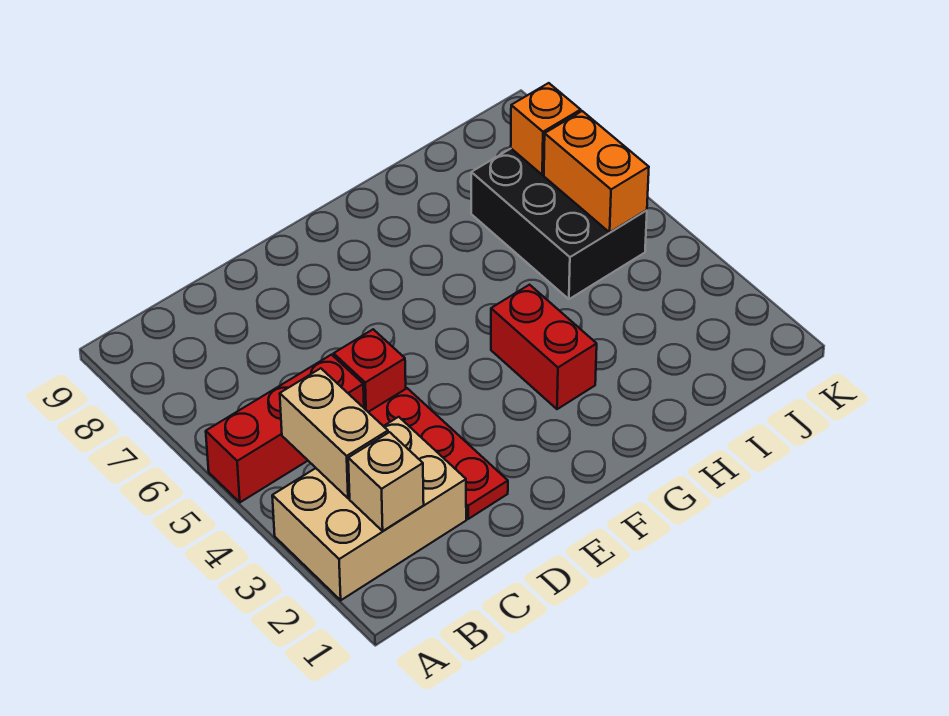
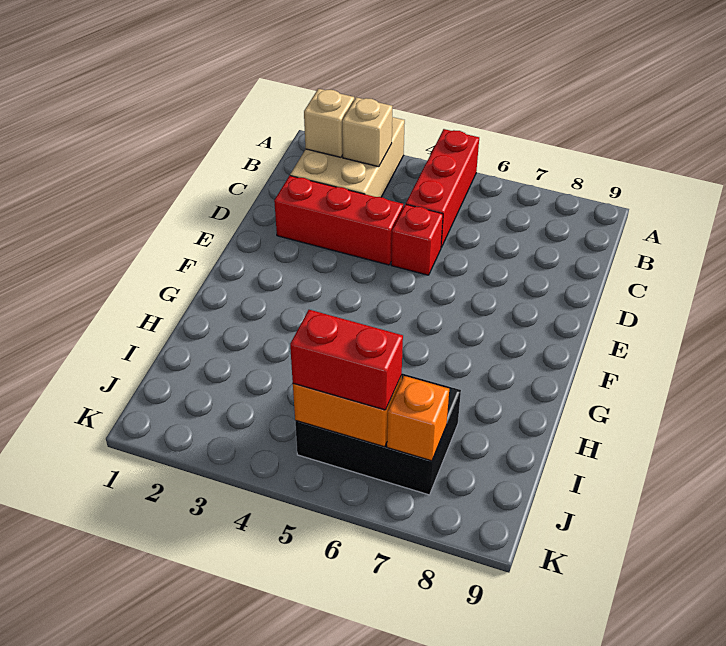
tan 1x2 brick [280,368,388,498] -> tan 1x1 brick [342,97,392,167]
red 1x3 plate [369,388,508,519] -> red 1x3 brick [274,176,403,265]
red 1x2 brick [491,285,597,409] -> red 1x2 brick moved to [290,310,403,410]

